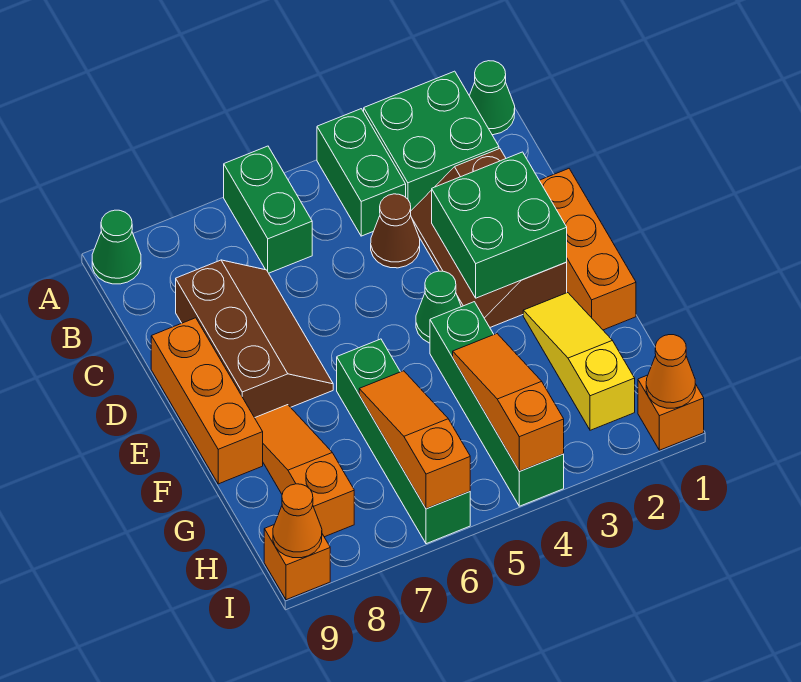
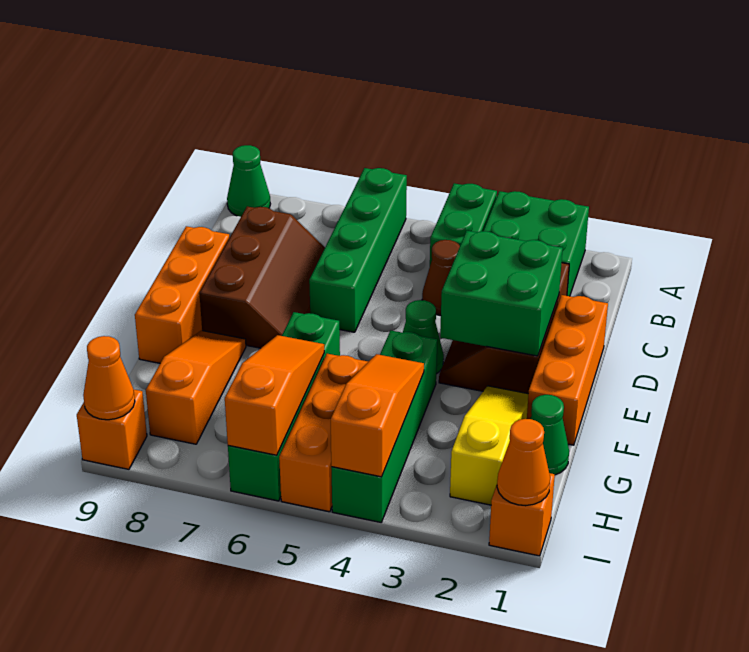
green 1x1 cone [469,61,515,135] -> green 1x1 cone moved to [530,395,569,475]
green 1x2 brick [224,146,312,273] -> green 1x4 brick [309,168,407,332]
none -> orange 1x3 brick [279,354,368,512]

